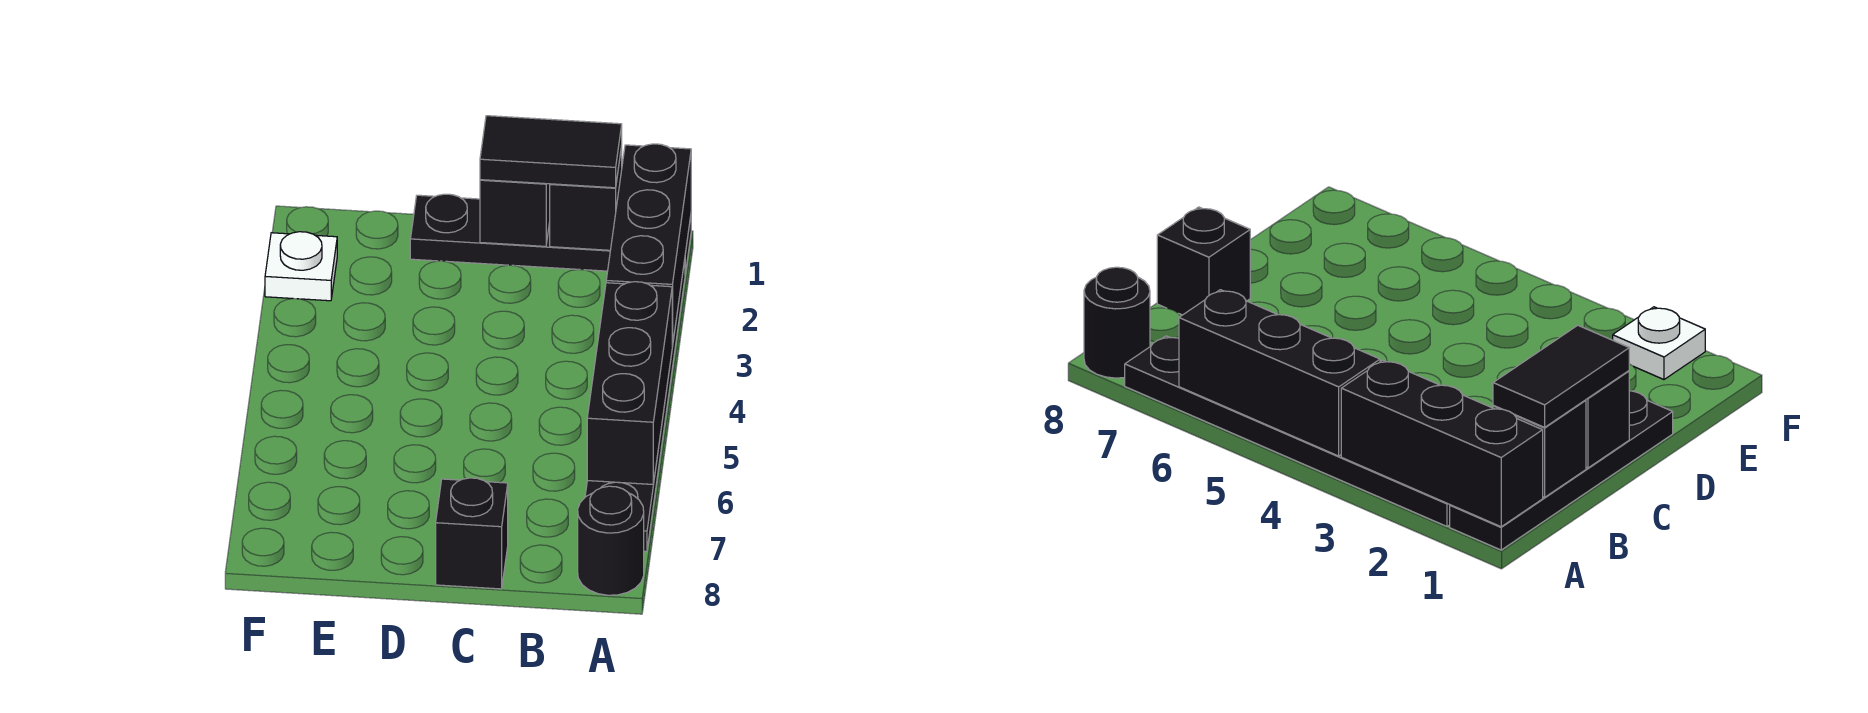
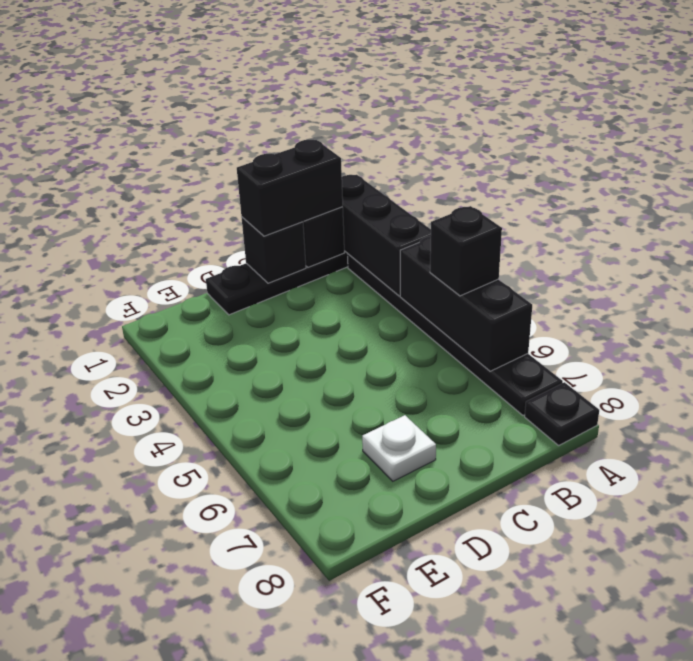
black 1x1 round brick [578,486,644,595] -> black 1x1 plate [525,382,599,445]
black 1x2 tile [480,116,622,188] -> black 1x2 brick [237,140,343,236]
black 1x1 brick [436,478,508,589] -> black 1x1 brick moved to [430,206,502,296]
white 1x1 plate [265,232,337,301] -> white 1x1 plate moved to [362,415,436,481]

